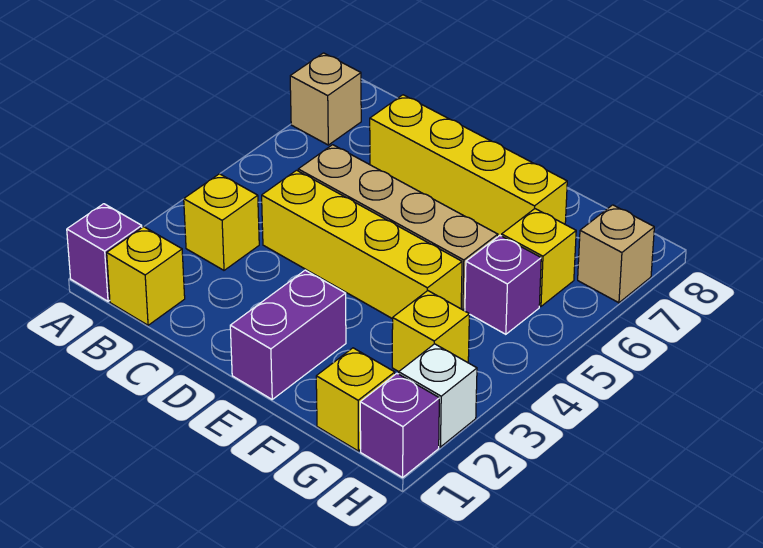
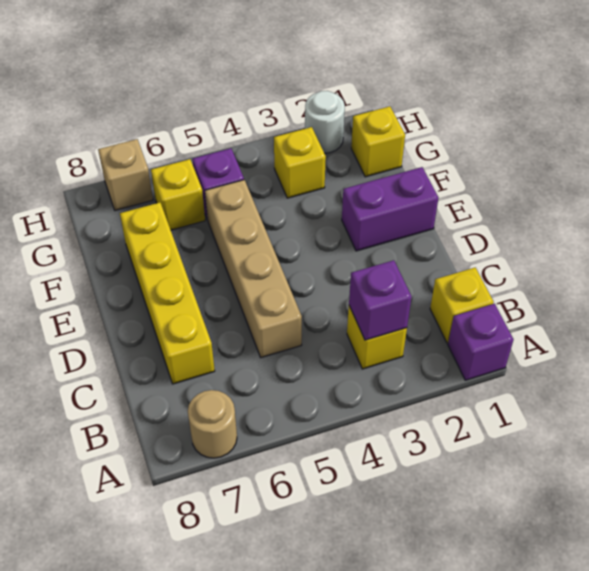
tan 1x1 brick [290,53,361,145] -> tan 1x1 round brick [188,390,237,458]
yellow 1x4 brick [262,170,462,319] -> none
purple 1x1 brick [360,373,439,477] -> purple 1x1 brick moved to [349,260,412,340]
white 1x1 brick [399,344,477,447] -> white 1x1 round brick [305,91,345,153]

